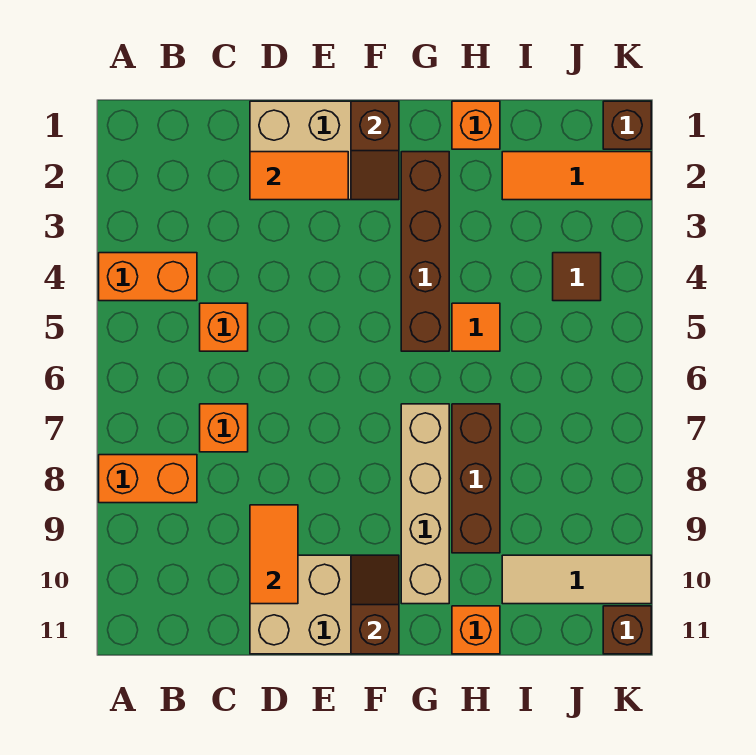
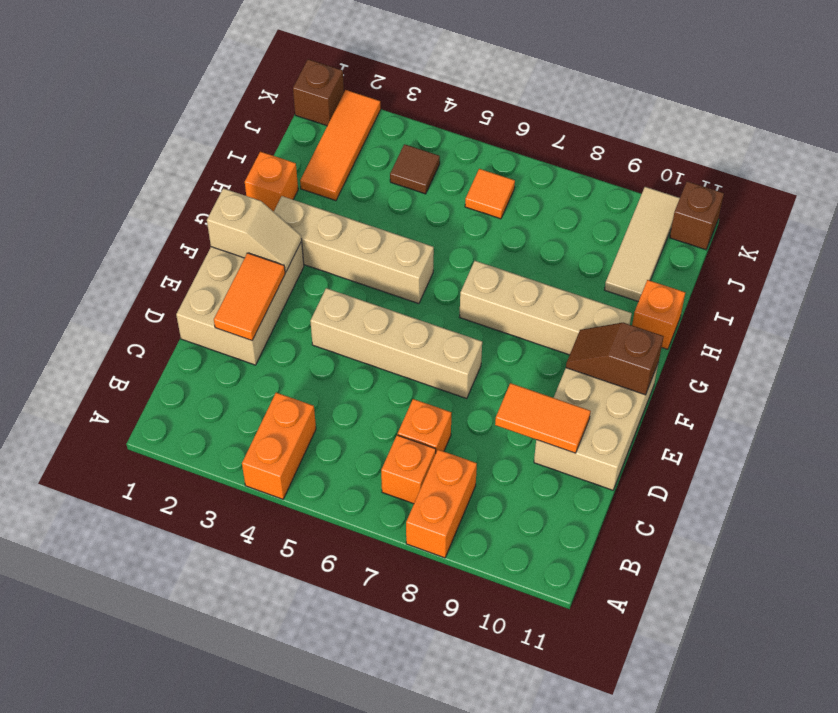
orange 1x1 brick [200,303,248,351] -> orange 1x1 brick moved to [381,435,436,504]
none -> tan 1x4 brick [310,288,482,399]
brown 1x2 slope [351,101,399,200] -> tan 1x2 slope [207,188,302,272]
brown 1x4 brick [401,152,449,351] -> tan 1x4 brick [274,196,434,304]
orange 1x1 tile [452,303,500,351] -> orange 1x1 tile moved to [465,169,515,219]
brown 1x3 brick [452,404,500,553] -> none

